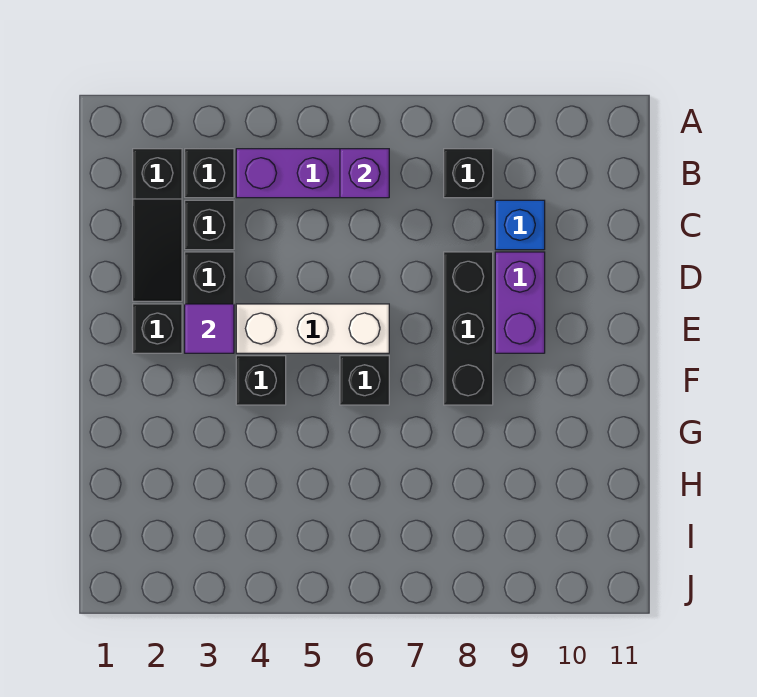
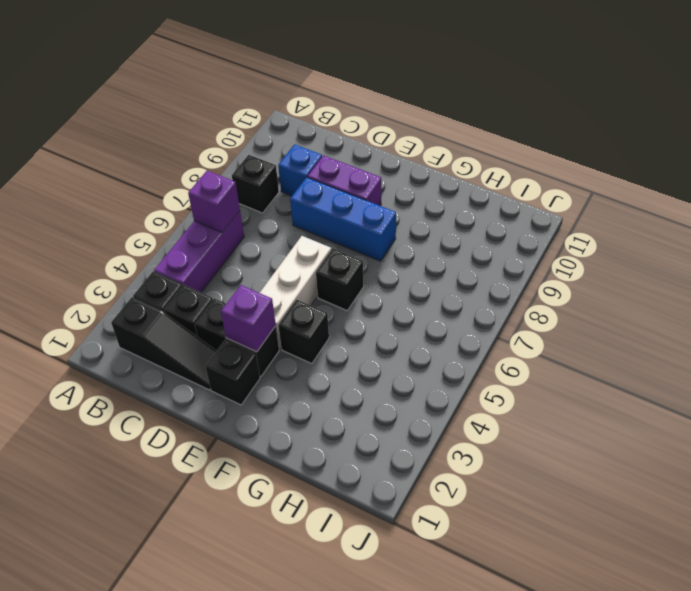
black 1x3 brick [444,252,493,405] -> blue 1x3 brick [290,177,396,261]
purple 1x1 tile [185,304,234,353] -> purple 1x1 brick [221,285,276,352]

